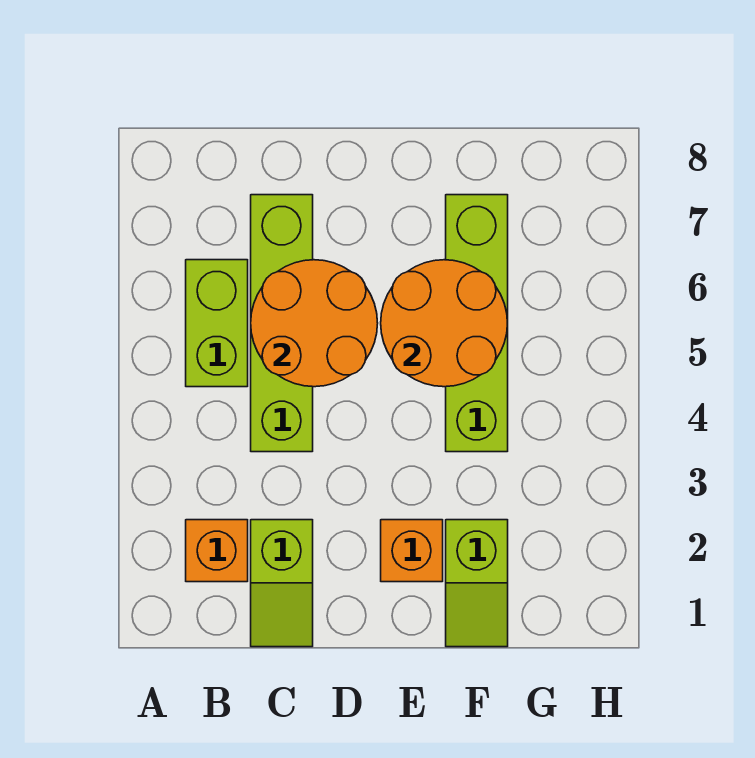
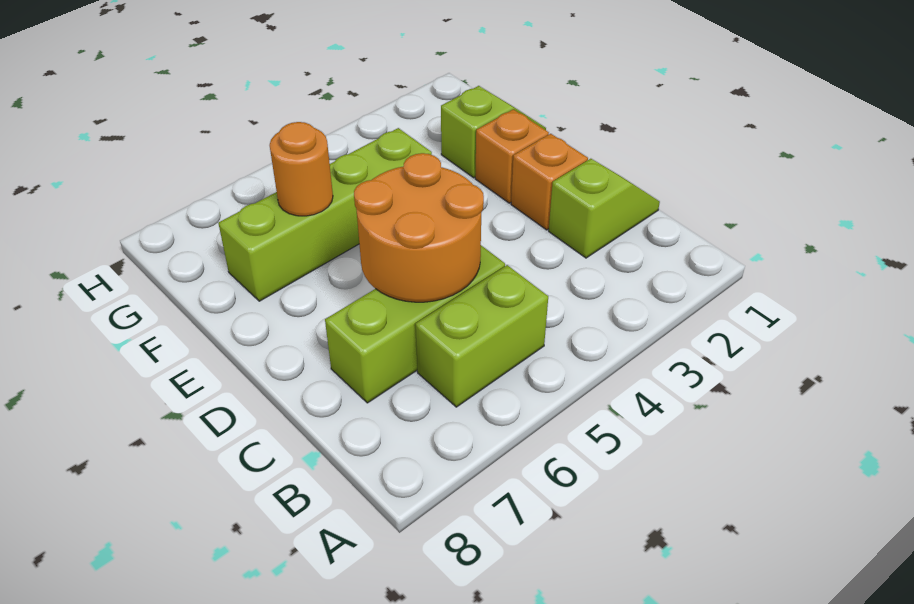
orange 1x1 brick [186,520,248,582] -> orange 1x1 brick moved to [511,134,588,230]
lime 1x4 brick [251,195,313,452] -> lime 1x3 brick [325,246,505,403]
orange 2x2 round brick [381,260,508,387] -> orange 1x1 round brick [270,122,333,216]

